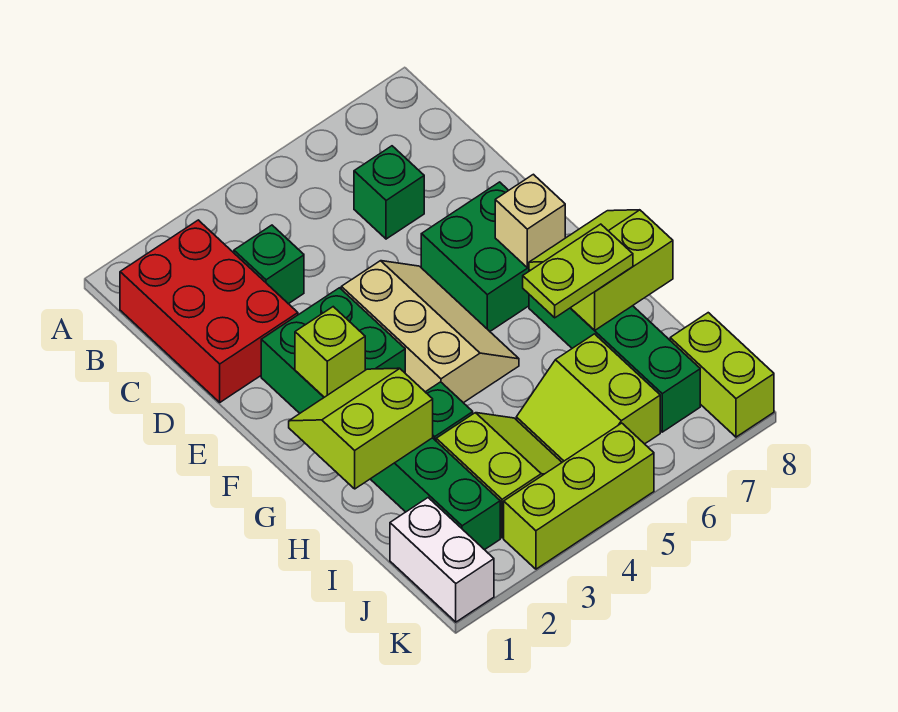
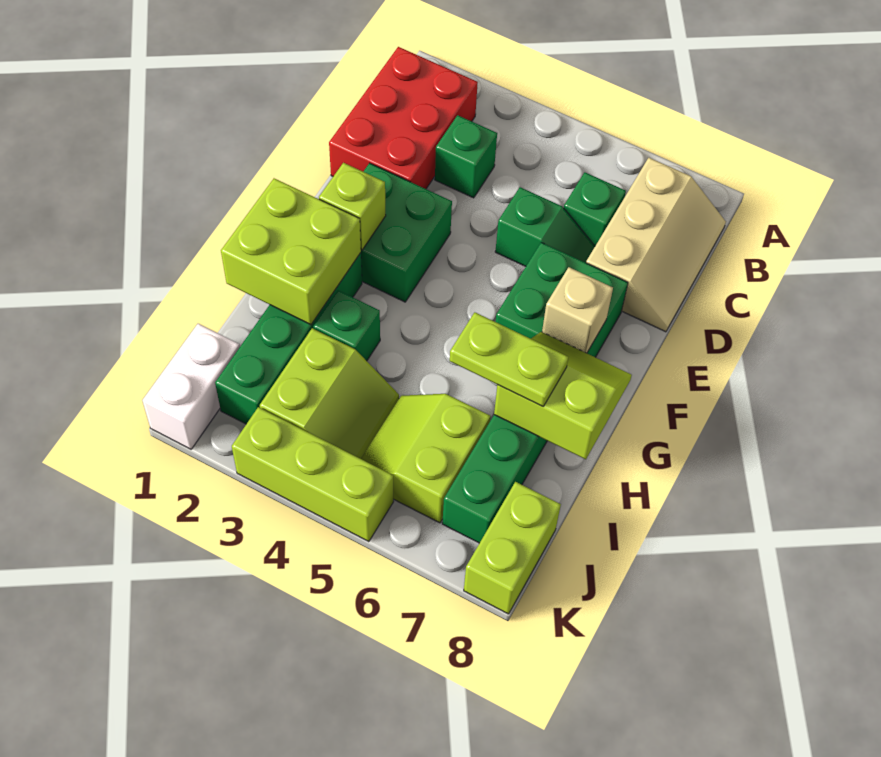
none -> green 1x2 slope [495,187,595,266]
tan 2x3 slope [341,261,519,403] -> tan 2x3 slope moved to [586,158,726,332]
lime 2x2 slope [289,368,433,489] -> lime 2x2 brick [221,178,361,325]

